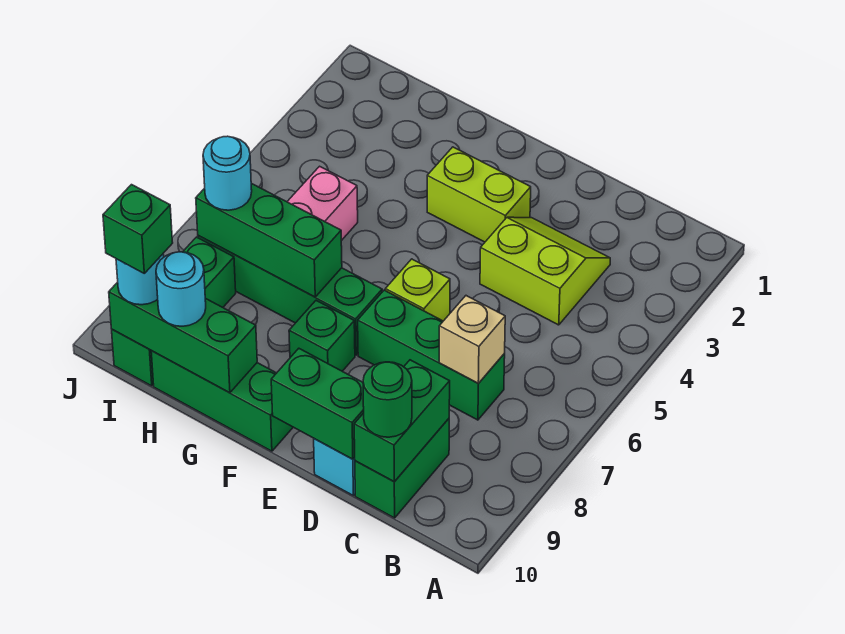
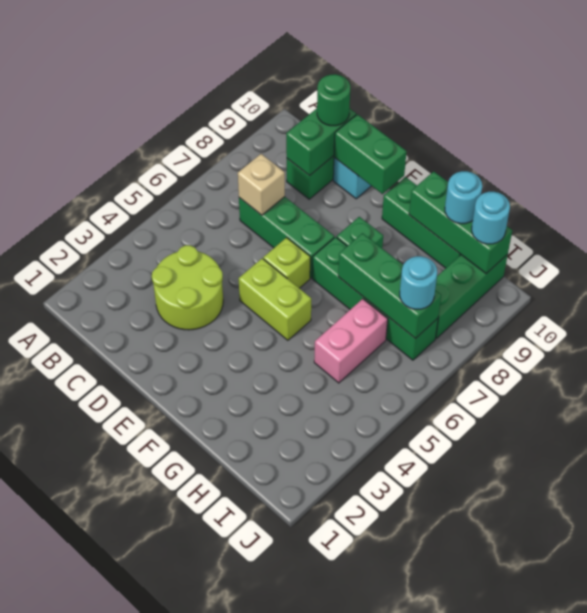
lime 2x2 slope [480,217,610,325] -> lime 2x2 round brick [152,245,223,330]
lime 1x2 brick [427,147,531,242] -> lime 1x2 brick moved to [239,258,311,340]
green 1x1 brick [103,185,173,273] -> none

